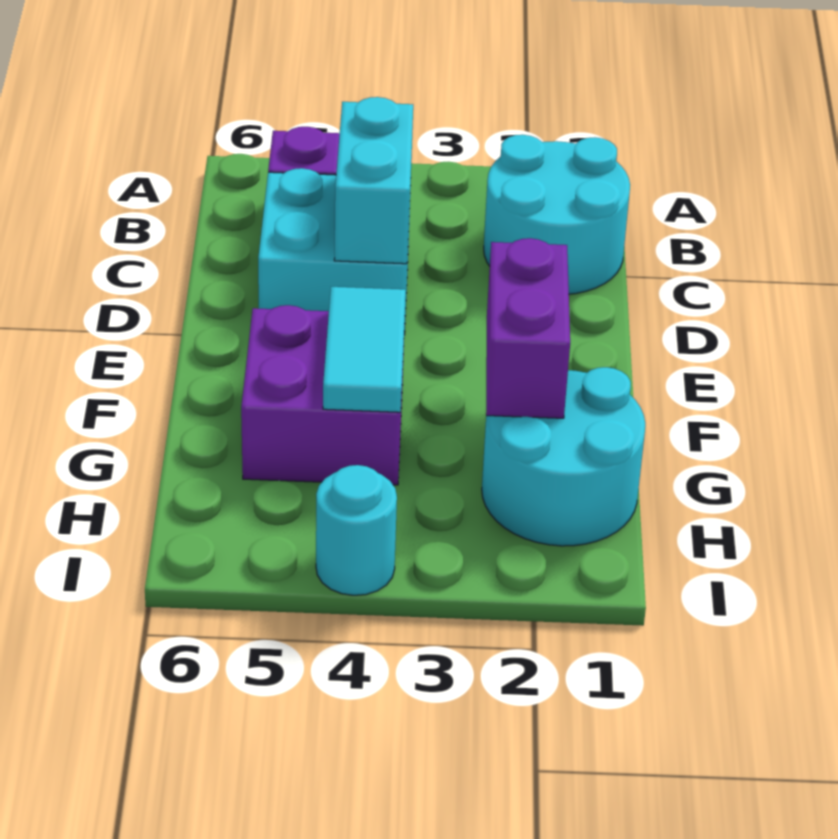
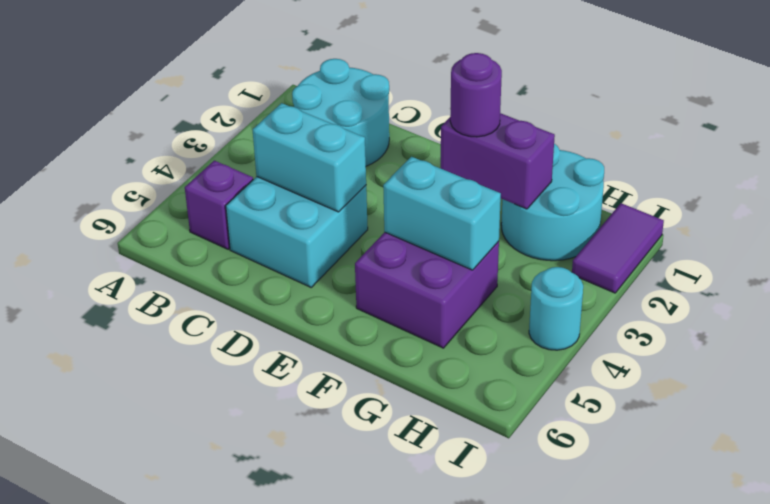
none -> purple 1x1 round brick [450,53,502,137]
cyan 1x2 tile [323,287,406,412] -> cyan 1x2 brick [383,157,501,270]
none -> purple 1x2 tile [572,203,664,293]

